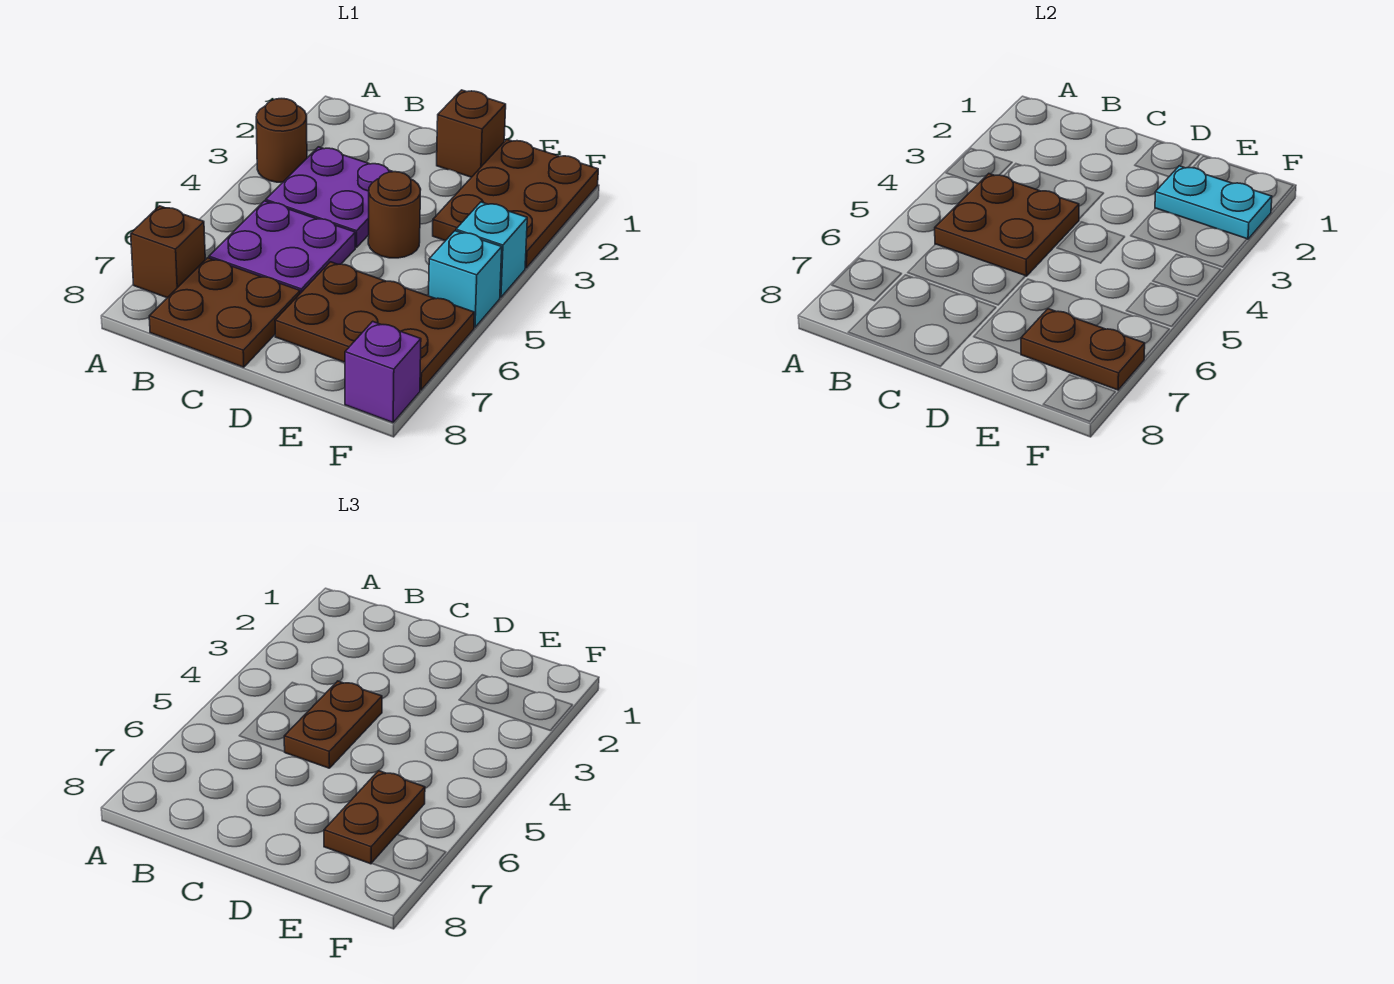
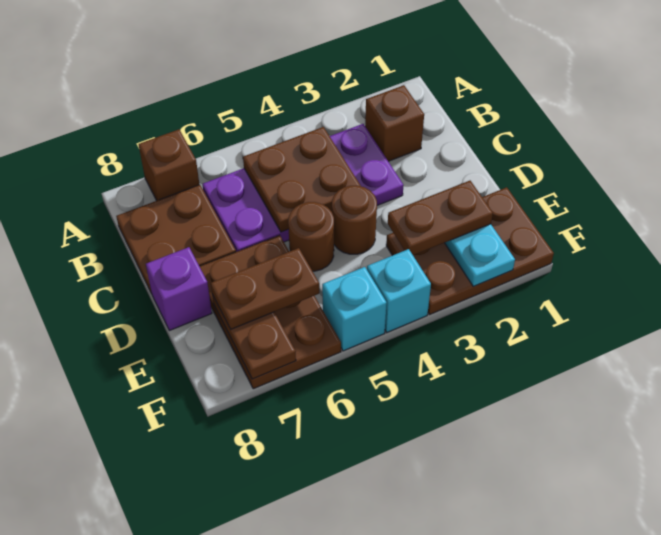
brown 1x1 round brick [256,99,307,182] -> brown 1x1 round brick moved to [288,202,334,271]
brown 1x2 plate [284,681,382,768] -> brown 1x2 plate moved to [388,181,493,255]
brown 1x1 brick [437,90,506,177] -> brown 1x1 brick moved to [365,85,424,161]
purple 1x1 brick [345,321,421,422] -> purple 1x1 brick moved to [146,247,212,331]

